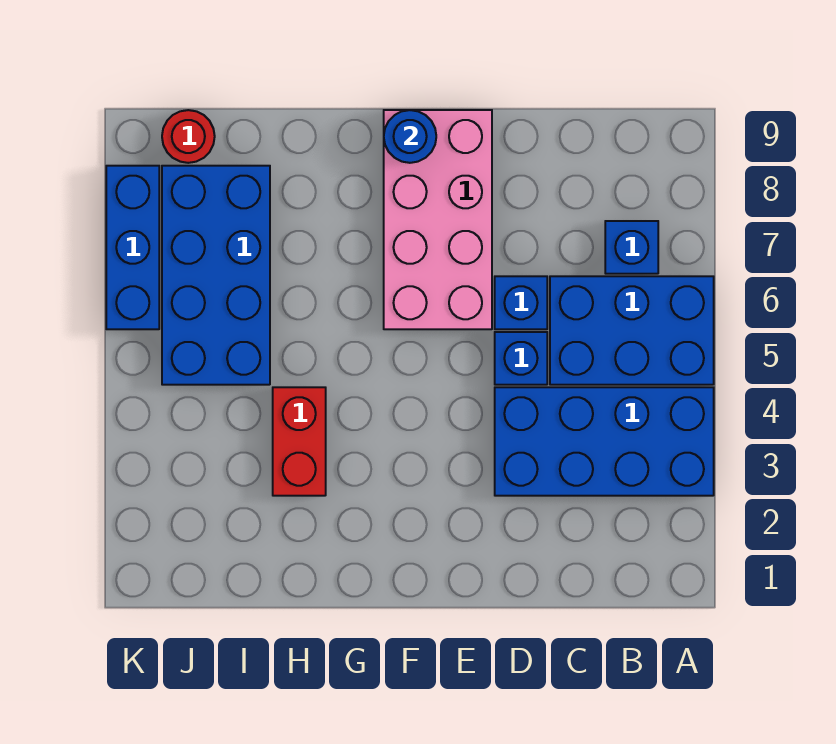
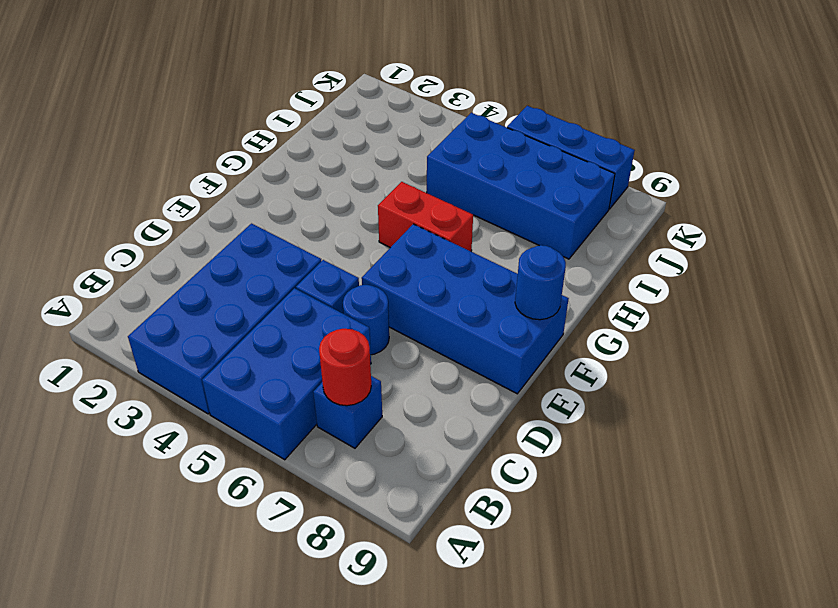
blue 1x1 brick [495,276,547,329] -> blue 1x1 round brick [343,285,389,355]
pink 2x4 brick [384,110,492,329] -> blue 2x4 brick [362,224,569,394]
red 1x2 brick [273,387,326,496] -> red 1x2 brick moved to [378,182,473,251]
red 1x1 round brick [162,110,215,163] -> red 1x1 round brick moved to [319,329,371,406]

